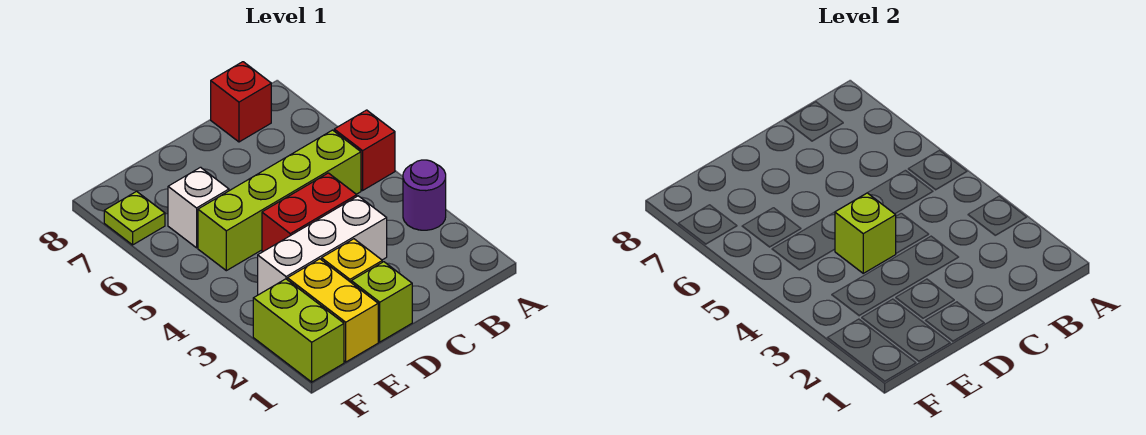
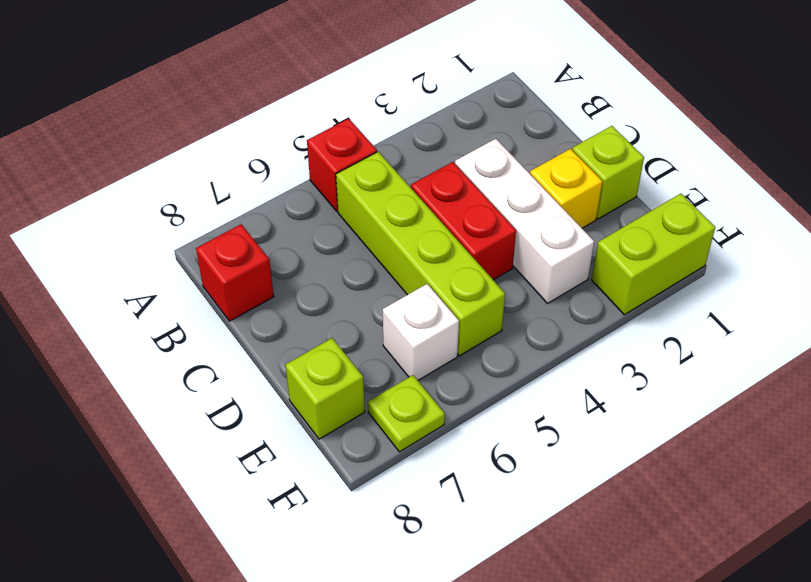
purple 1x1 round brick [403,160,446,230] -> none
lime 1x1 brick [835,193,896,273] -> lime 1x1 brick moved to [285,338,365,439]
yellow 1x2 brick [287,259,378,362] -> none

